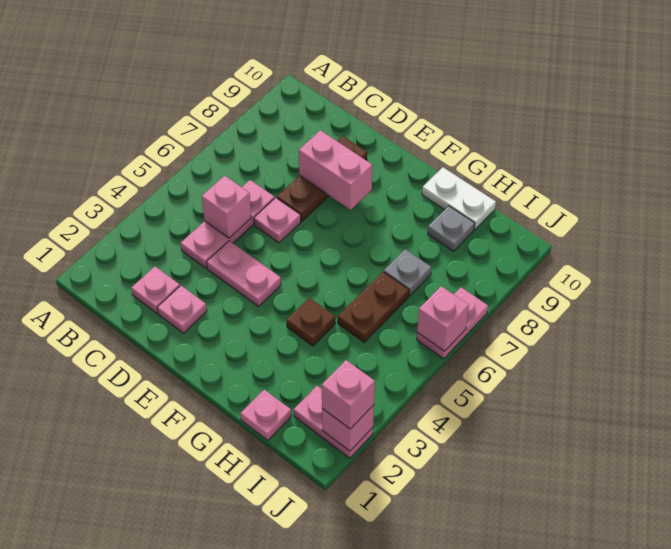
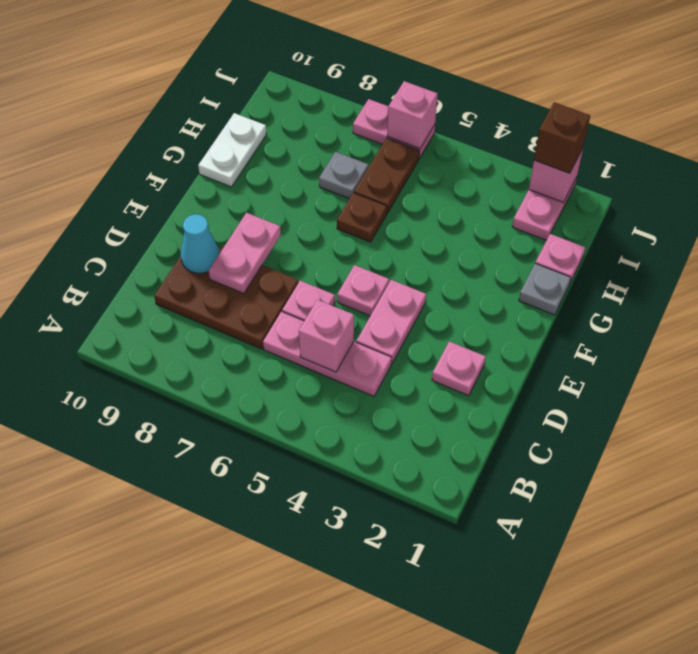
pink 1x1 plate [131,267,180,314] -> pink 1x1 plate moved to [337,265,389,316]
brown 1x3 plate [277,136,367,221] -> brown 2x3 plate [154,247,298,349]
pink 1x2 brick [299,130,373,210] -> pink 1x2 plate [209,213,281,294]
none -> cyan 1x1 cone [181,214,219,273]
brown 1x1 plate [287,298,335,346] -> brown 1x1 plate moved to [337,193,387,242]
brown 1x2 plate [338,272,409,342] -> brown 1x2 plate turned to [354,138,419,213]
grey 1x1 plate [428,206,475,251] -> grey 1x1 plate moved to [519,263,571,315]
pink 1x1 brick [322,360,375,429] -> brown 1x1 brick [534,102,590,173]

